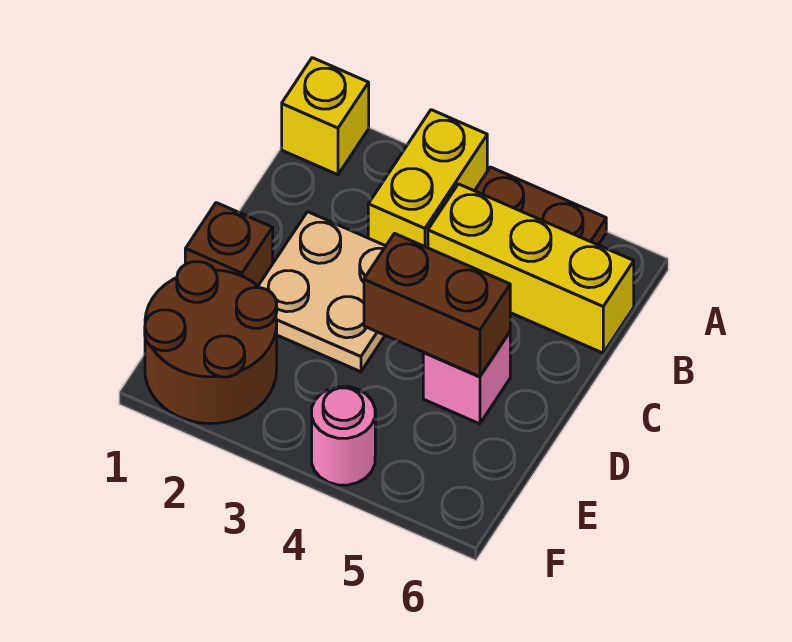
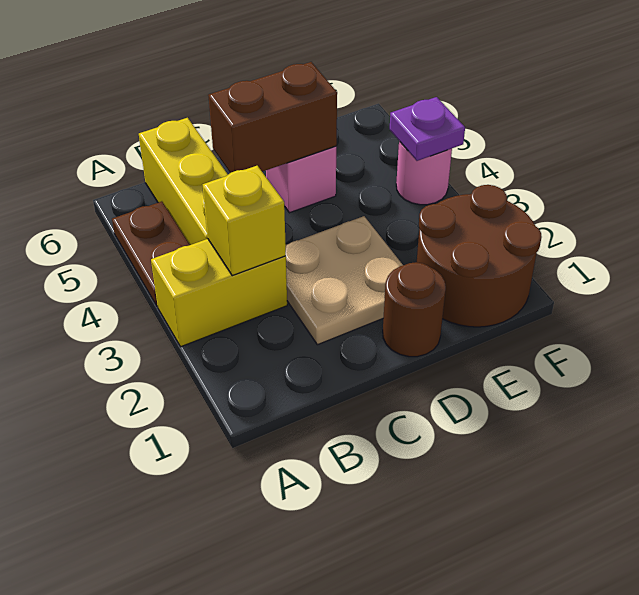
yellow 1x1 brick [282,58,369,175] -> yellow 1x1 brick moved to [203,166,286,276]
brown 1x1 brick [185,203,273,286] -> brown 1x1 round brick [383,262,446,357]
brown 1x2 brick [364,234,510,377] -> brown 1x2 brick turned to [208,62,337,173]
none -> purple 1x1 plate [390,97,465,161]

